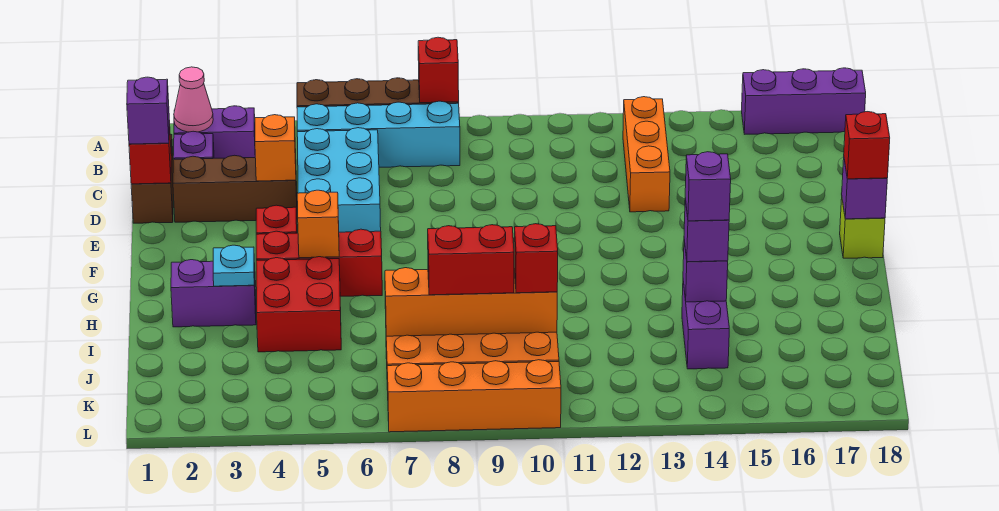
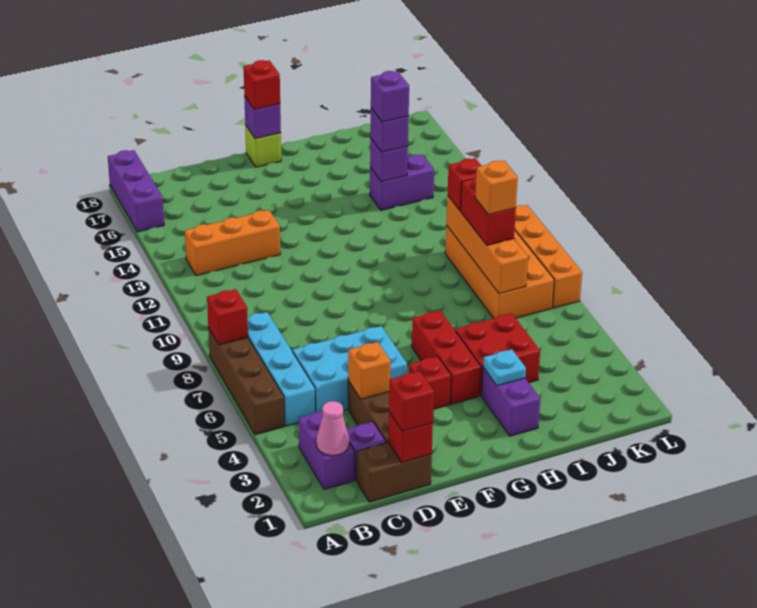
purple 1x1 brick [127,77,169,144] -> red 1x1 brick [389,371,434,431]
orange 1x1 brick [297,190,339,258] -> orange 1x1 brick moved to [475,161,518,215]

